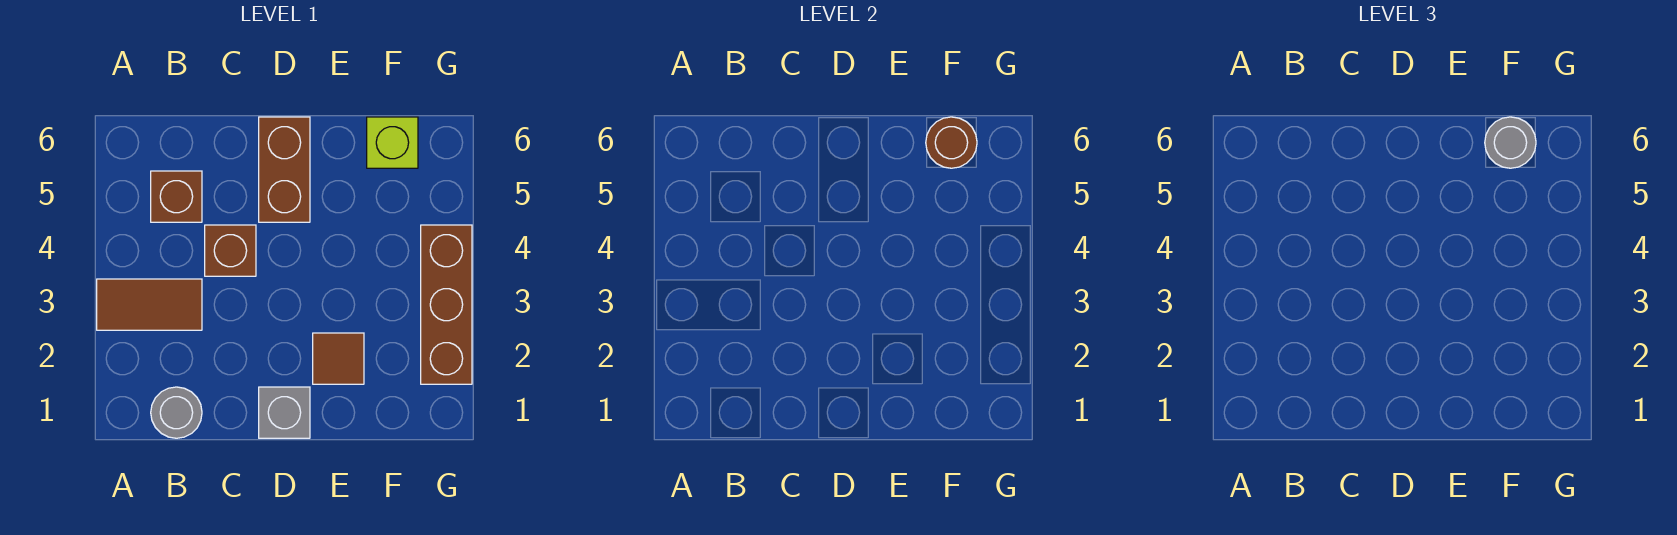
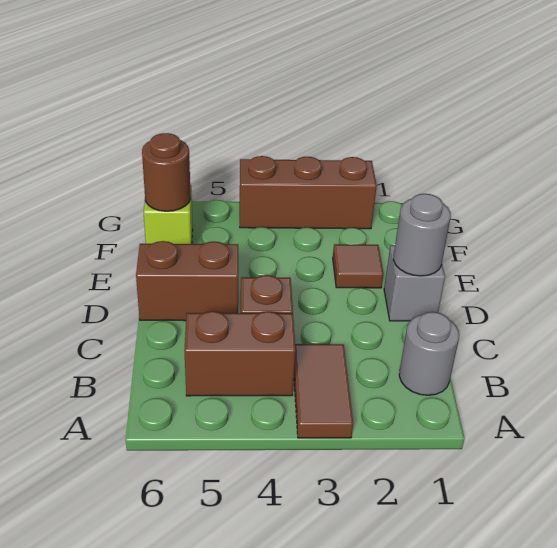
brown 1x1 brick [151,171,202,222] -> brown 1x2 brick [184,311,296,396]
grey 1x1 round brick [1485,117,1536,168] -> grey 1x1 round brick moved to [393,194,451,276]

